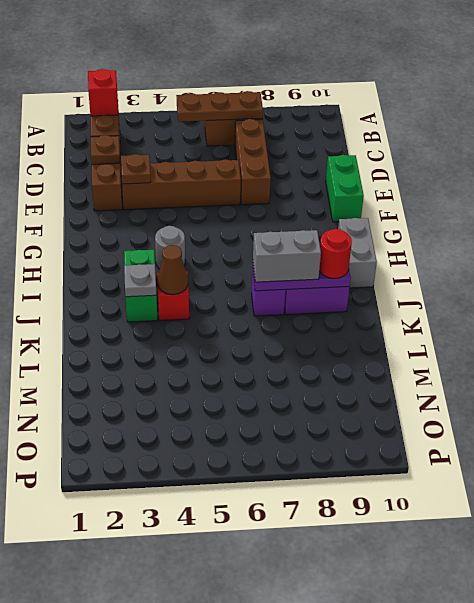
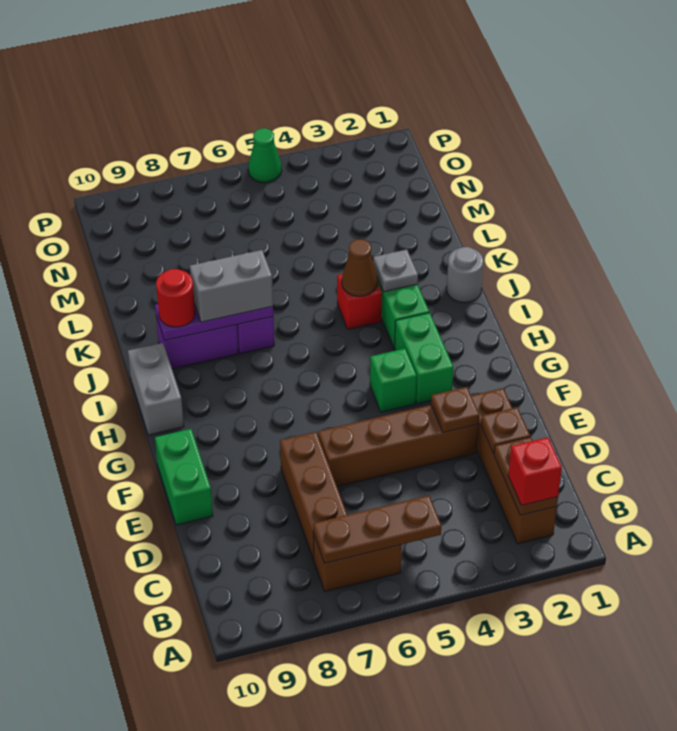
none -> green 1x2 brick [395,313,453,404]
none -> green 1x1 brick [370,349,417,412]
grey 1x1 round brick [155,226,185,269] -> grey 1x1 round brick moved to [447,247,484,303]
none -> green 1x1 cone [248,128,282,183]

